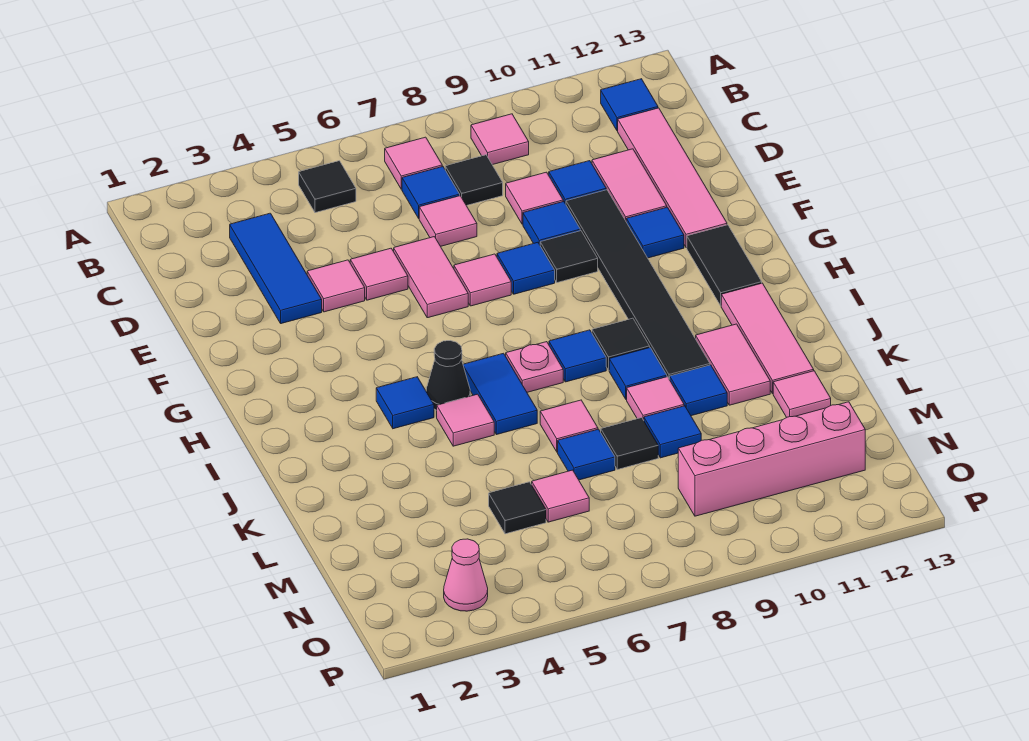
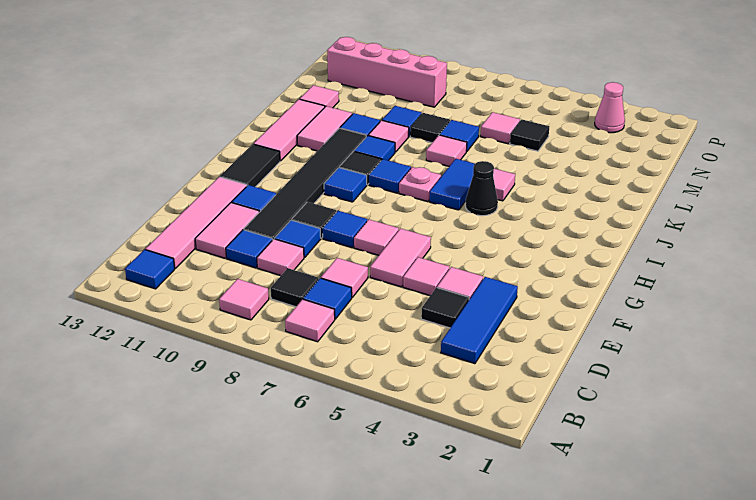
black 1x1 tile [299,161,356,213] -> black 1x1 tile moved to [421,288,469,328]
blue 1x1 tile [376,377,434,429] -> blue 1x1 tile moved to [324,168,367,202]

